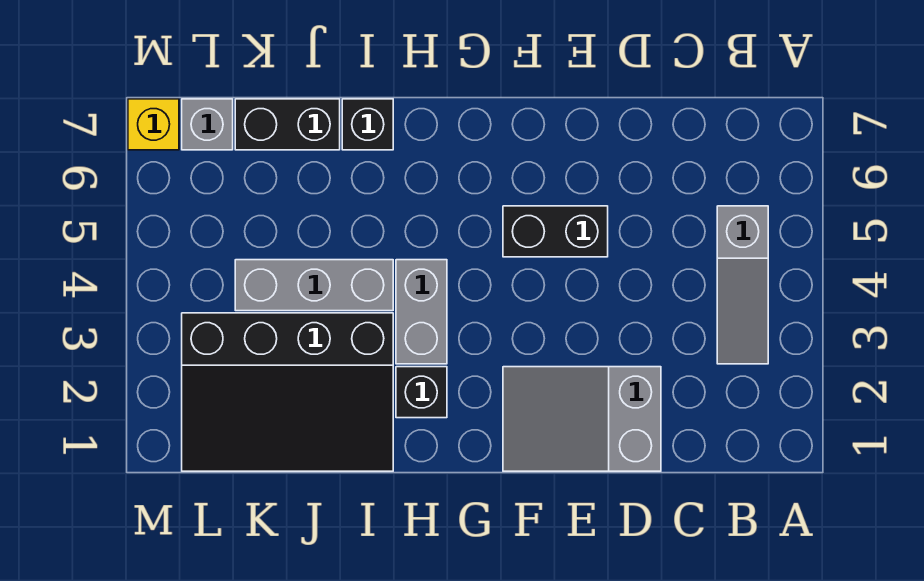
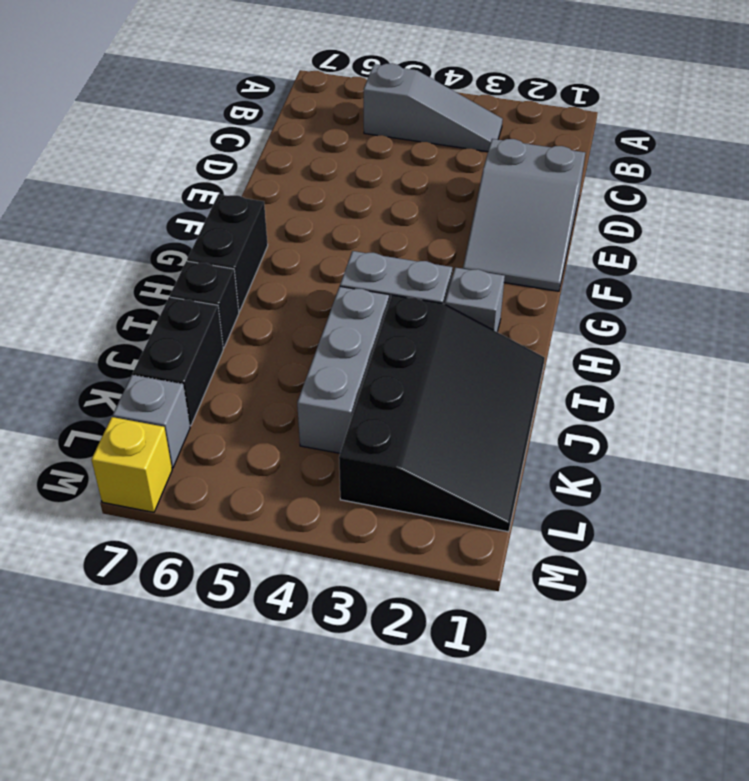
black 1x2 brick [503,206,608,257] -> black 1x2 brick moved to [187,194,268,312]
black 1x1 brick [396,367,447,418] -> grey 1x1 brick [445,268,505,332]

